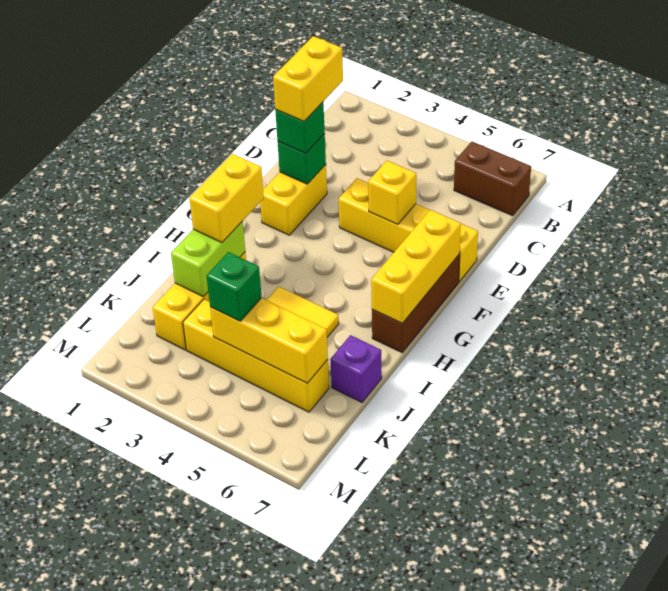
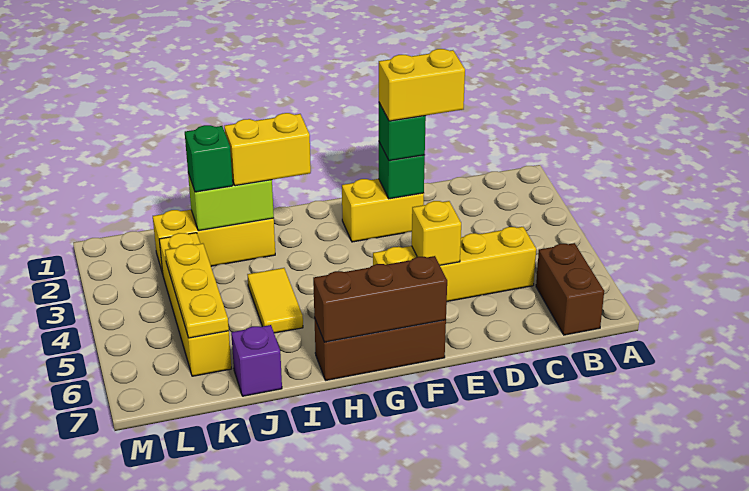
yellow 1x4 brick [339,178,478,282] -> yellow 1x4 brick turned to [373,227,536,301]
yellow 1x3 brick [371,210,461,323] -> brown 1x3 brick [313,256,447,342]
yellow 1x3 brick [210,298,328,383] -> yellow 1x3 plate [165,243,229,338]
green 1x1 brick [207,252,262,321] -> green 1x1 brick moved to [185,125,233,192]

